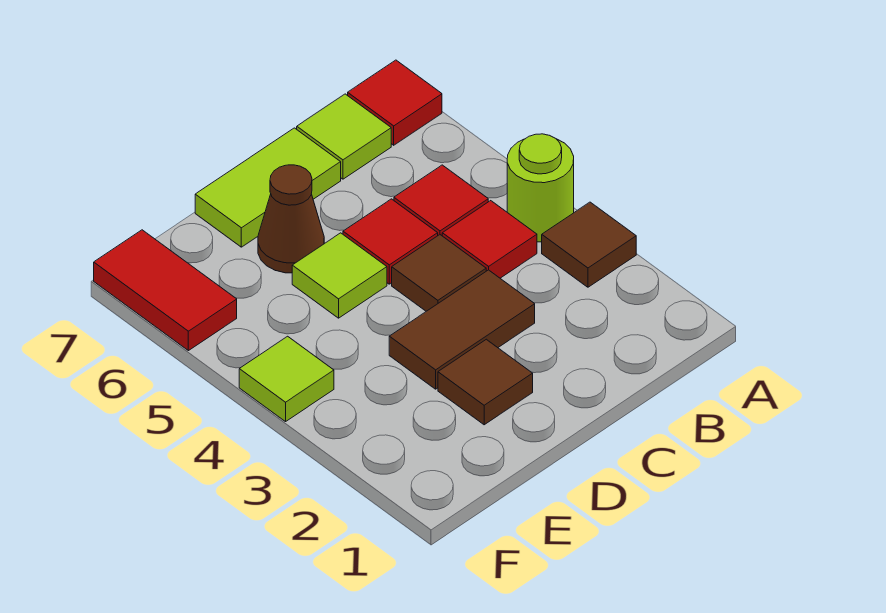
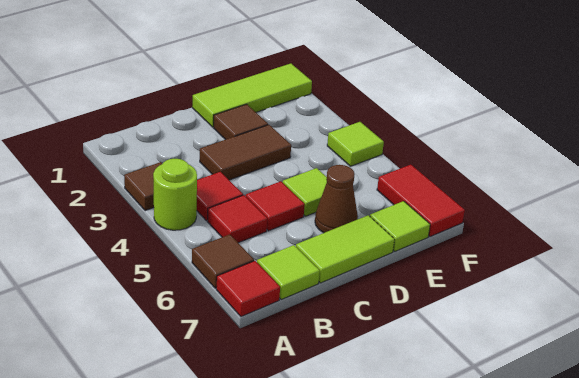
brown 1x1 tile [392,235,486,311] -> brown 1x1 tile moved to [192,234,254,288]
none -> lime 1x3 tile [192,64,312,127]
none -> lime 1x1 tile [370,201,430,251]

